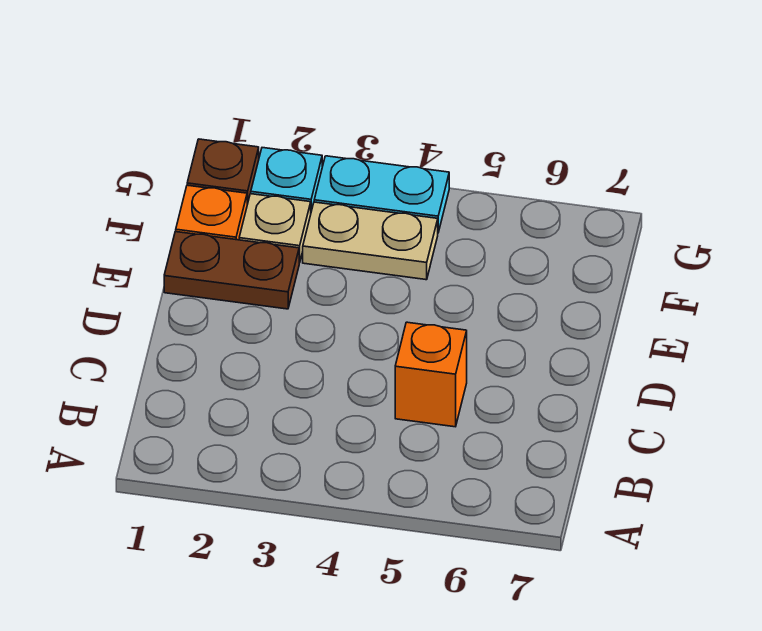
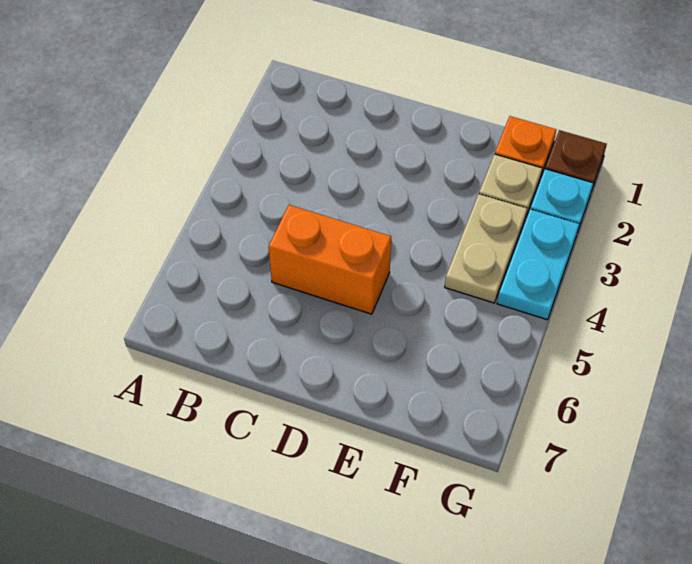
orange 1x1 brick [395,322,467,427] -> orange 1x2 brick [269,205,391,314]
brown 1x2 plate [164,232,299,309] -> none

